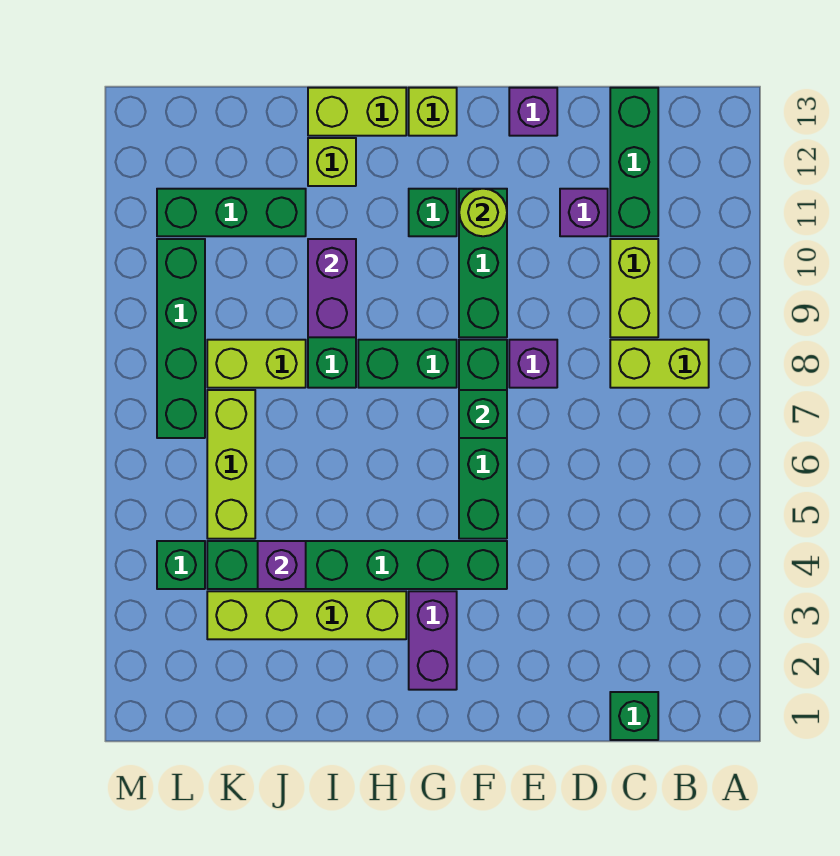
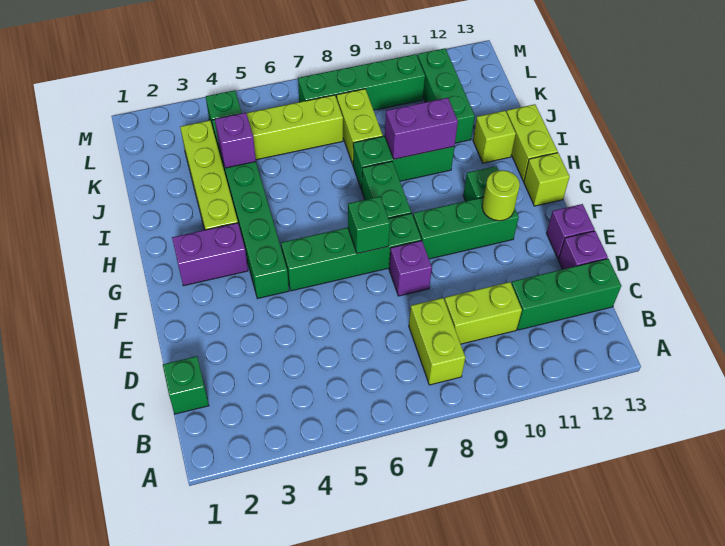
purple 1x1 brick [560,189,608,236] -> purple 1x1 brick moved to [558,231,608,269]

